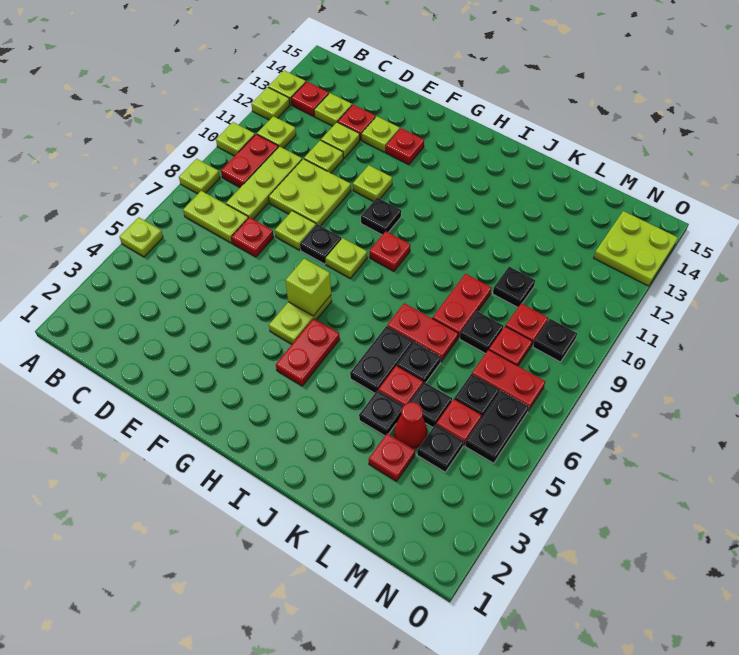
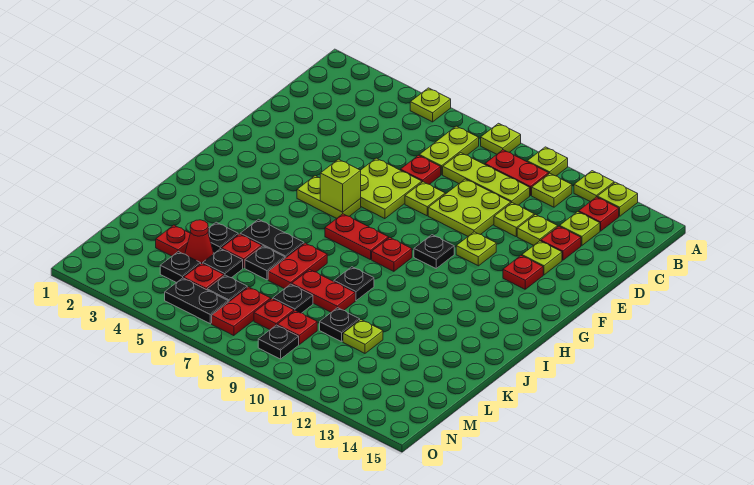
black 1x1 plate [300,224,341,264] -> black 1x1 plate moved to [334,267,374,301]
lime 1x1 plate [326,238,367,278] -> lime 1x1 plate moved to [343,320,383,353]
red 1x2 plate [276,319,340,386] -> red 1x2 plate moved to [325,214,389,260]
lime 2x2 plate [594,211,678,286] -> lime 2x2 plate moved to [360,158,422,219]

